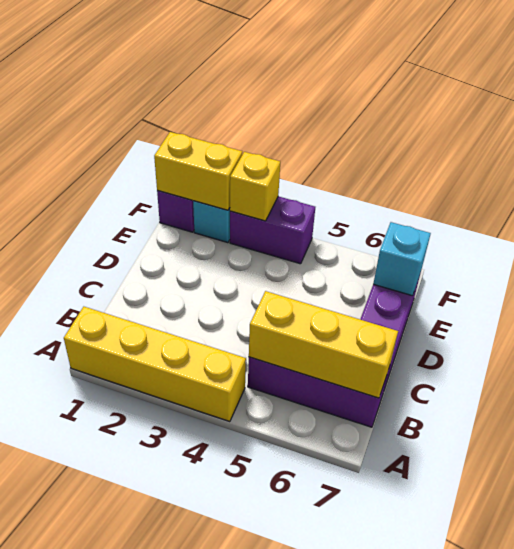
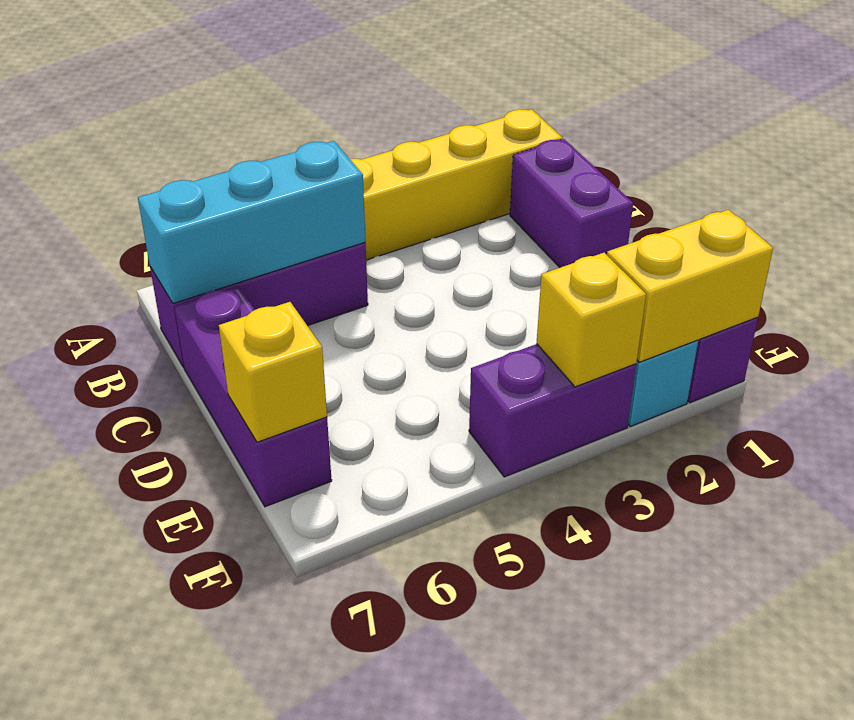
none -> purple 1x2 brick [510,139,633,268]
yellow 1x3 brick [249,291,398,398] -> cyan 1x3 brick [138,141,365,303]
cyan 1x1 brick [373,222,431,296] -> yellow 1x1 brick [219,302,327,442]

